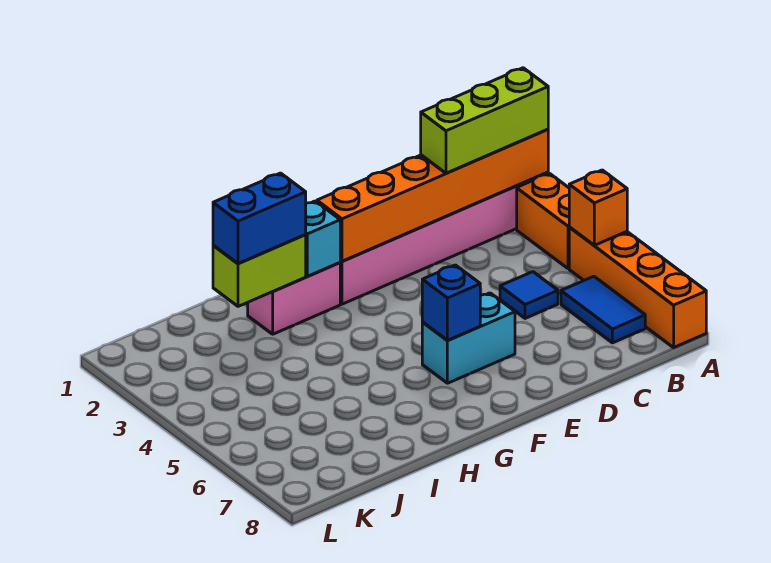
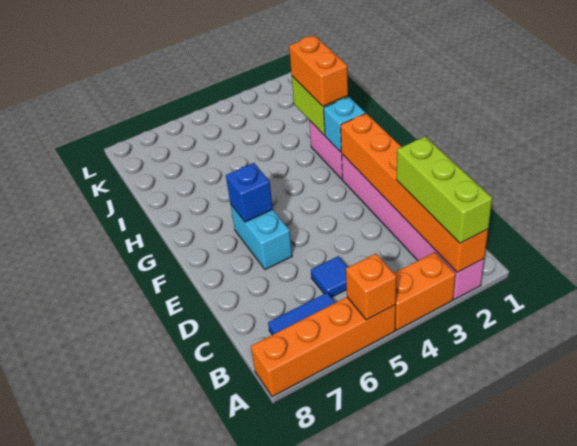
blue 1x2 brick [213,173,306,264] -> orange 1x2 brick [289,36,348,106]

